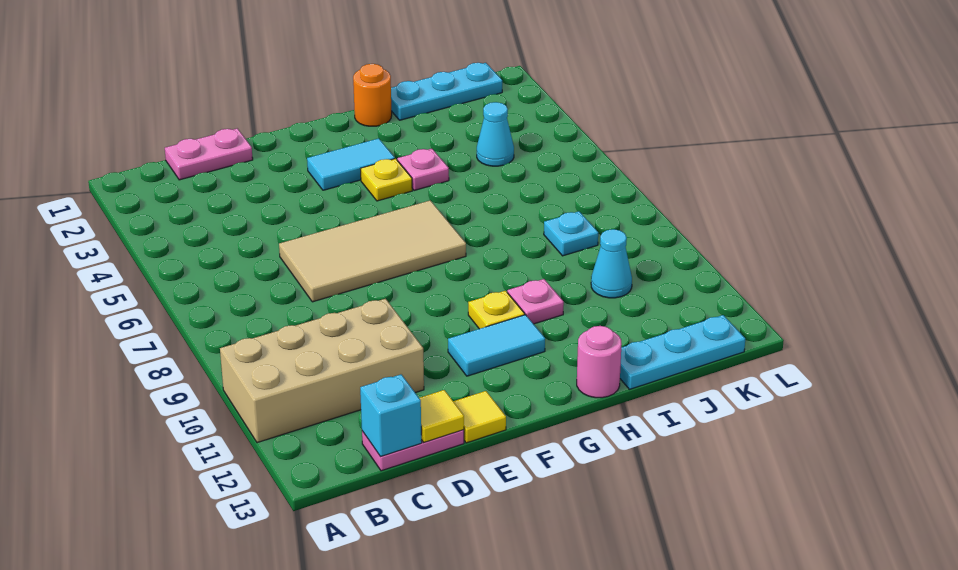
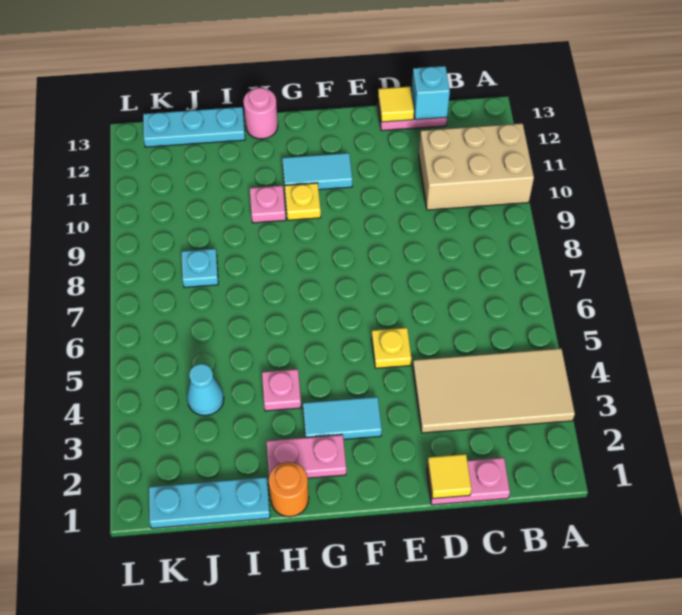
tan 2x4 brick [220,299,424,443] -> tan 2x3 brick [419,123,534,210]
tan 2x4 tile [279,200,466,302] -> tan 2x4 tile moved to [413,348,575,433]
yellow 1x1 tile [453,391,506,443] -> yellow 1x1 tile moved to [428,454,471,499]
none -> pink 1x2 plate [267,435,346,478]
yellow 1x1 plate [361,159,412,201] -> yellow 1x1 plate moved to [372,328,411,368]
cyan 1x1 cone [591,229,632,298] -> none

